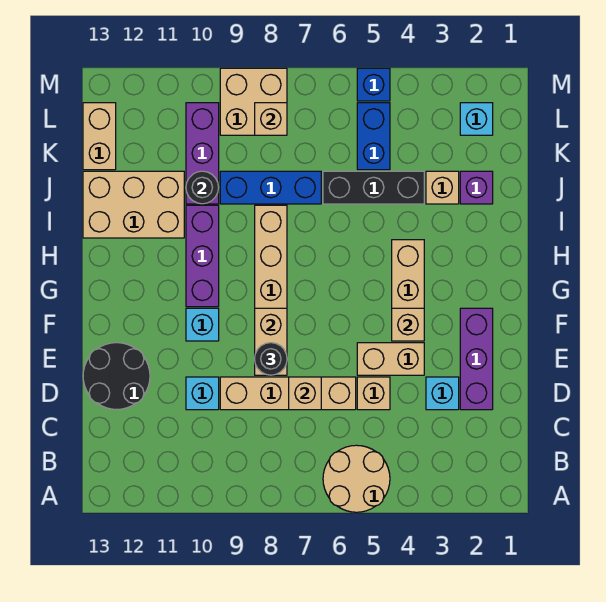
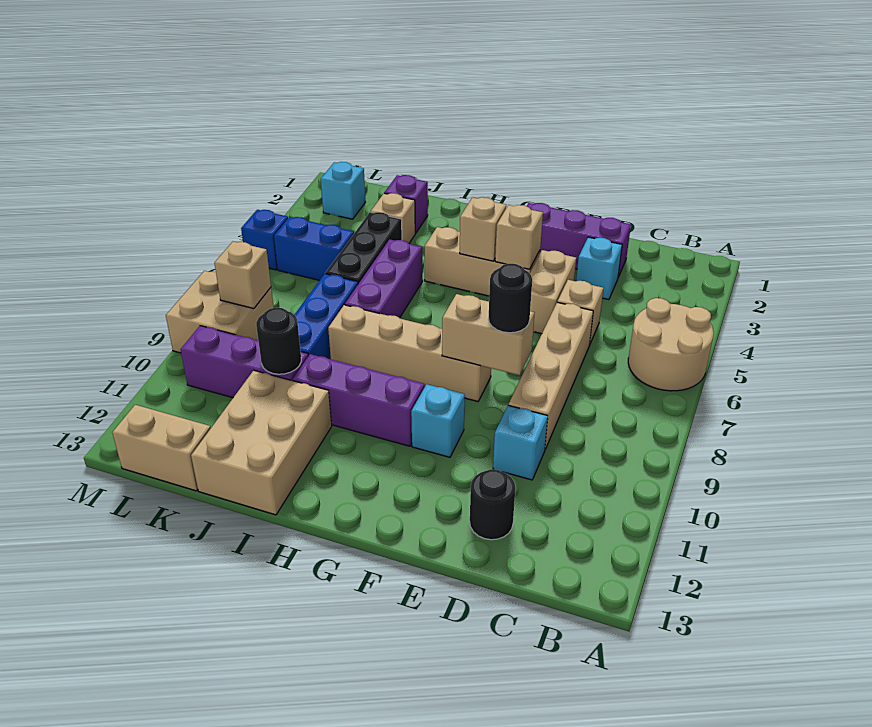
tan 1x1 brick [289,377,321,410] -> tan 1x1 brick moved to [460,197,506,261]
black 2x2 round brick [83,343,150,409] -> black 1x1 round brick [470,469,515,540]
none -> purple 1x3 brick [345,239,423,318]

